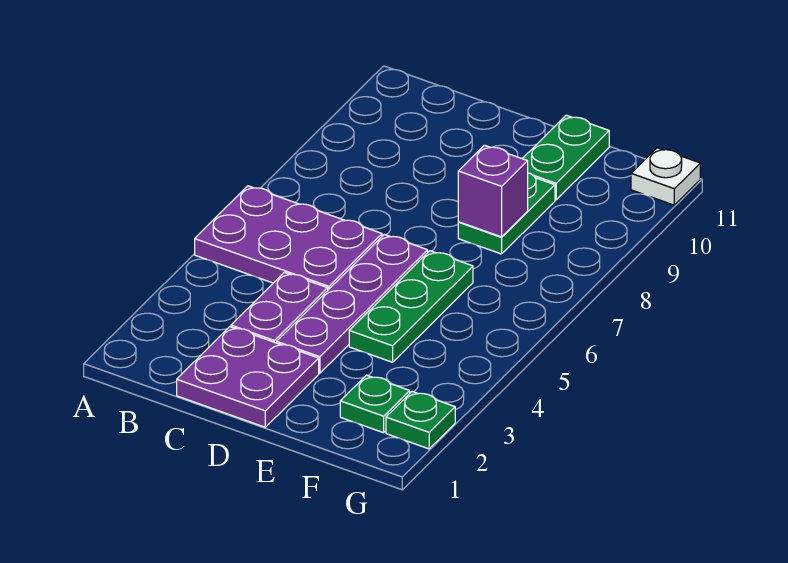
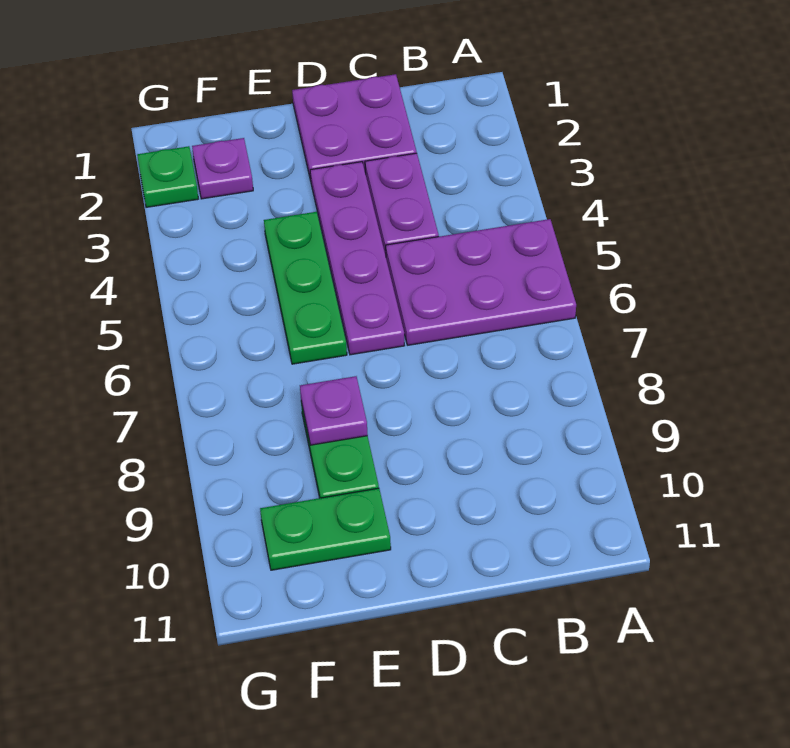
purple 1x1 brick [458,145,528,237] -> purple 1x1 plate [300,376,368,445]
green 1x2 plate [522,115,609,200] -> green 1x2 plate turned to [260,488,391,570]
green 1x1 plate [340,375,410,433] -> purple 1x1 plate [192,138,253,199]
white 1x1 plate [631,148,700,205] -> none

